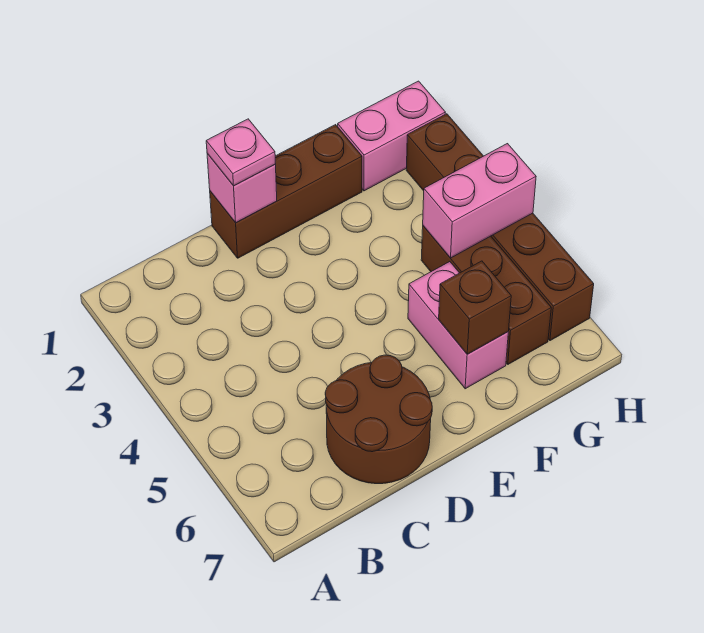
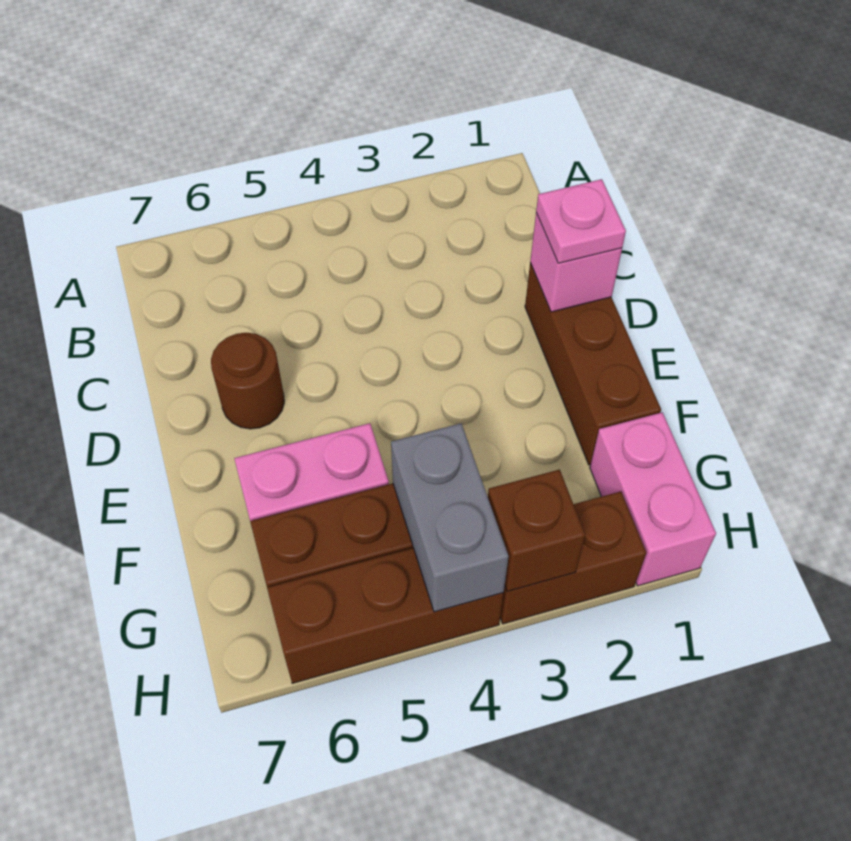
brown 2x2 round brick [325,355,432,484] -> brown 1x1 round brick [211,333,284,429]
brown 1x1 brick [439,261,511,354] -> brown 1x1 brick moved to [488,469,585,591]
pink 1x2 brick [423,144,536,258] -> grey 1x2 brick [391,423,509,612]

